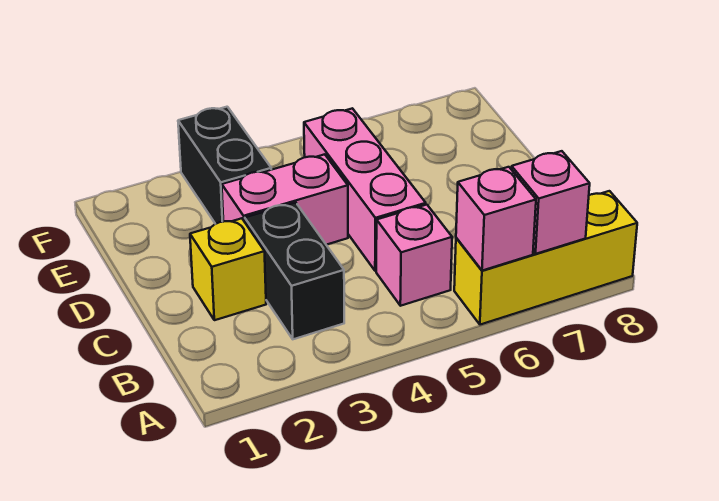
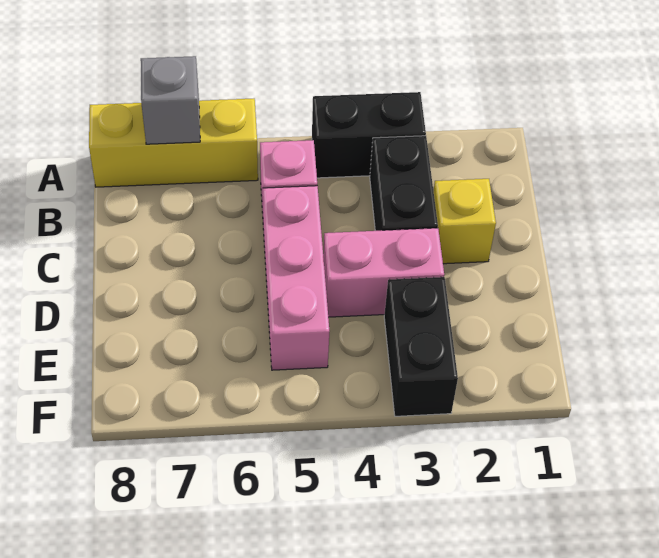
none -> black 1x2 brick [312,92,426,178]
pink 1x1 brick [456,167,536,271] -> none
pink 1x1 brick [511,151,590,254] -> grey 1x1 brick [141,56,200,144]

